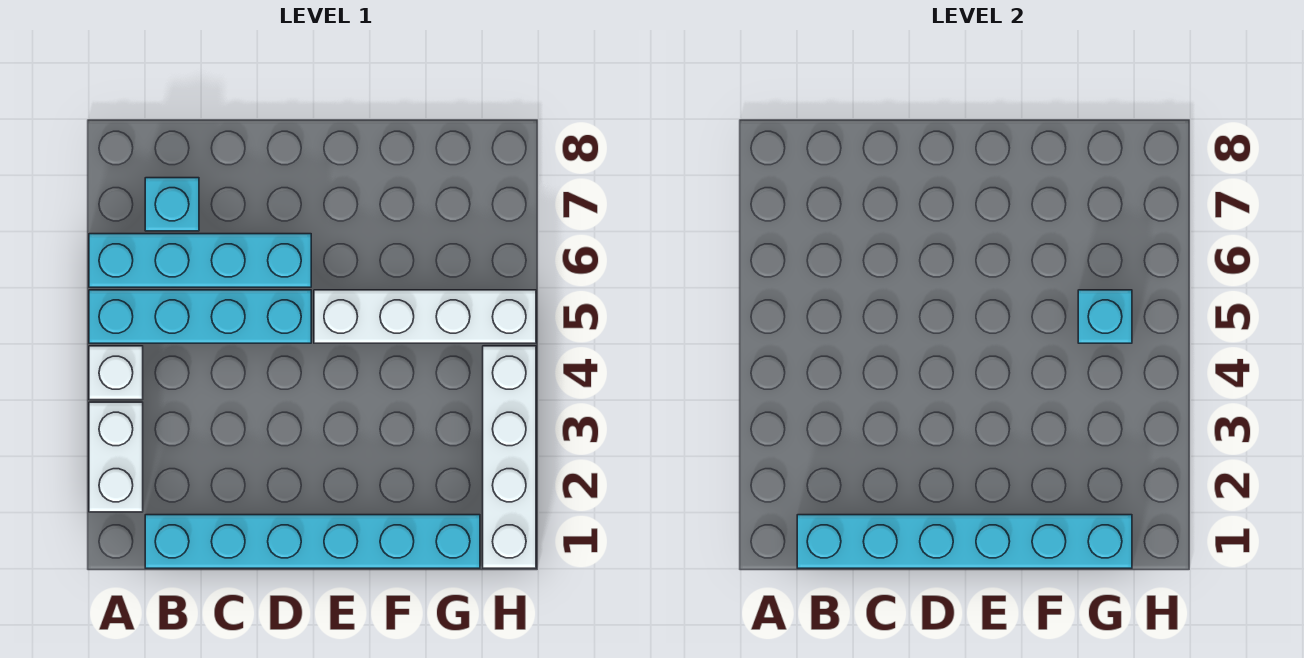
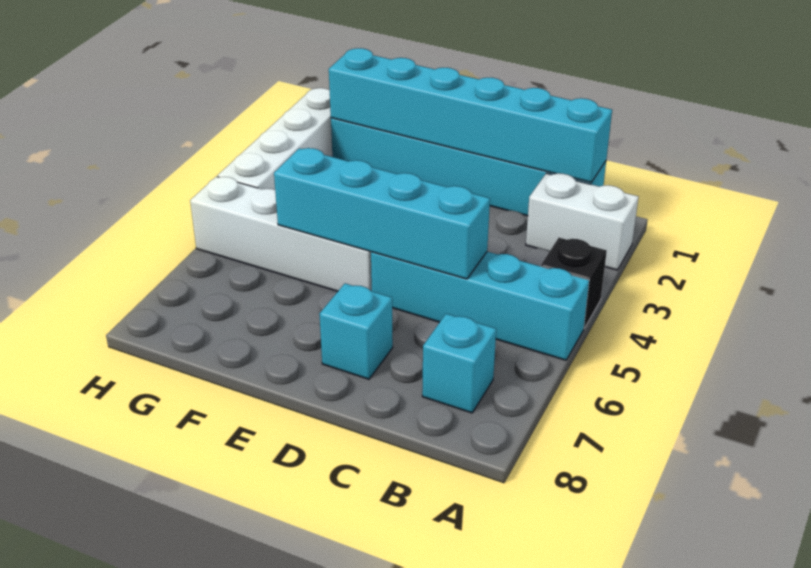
white 1x2 brick [89,402,143,512] -> white 1x2 brick turned to [526,173,639,270]
white 1x1 brick [89,346,143,400] -> black 1x1 brick [541,238,607,328]
cyan 1x4 brick [89,234,311,287] -> cyan 1x4 brick moved to [274,148,490,279]
cyan 1x1 brick [1078,290,1132,343] -> cyan 1x1 brick moved to [320,283,393,379]

